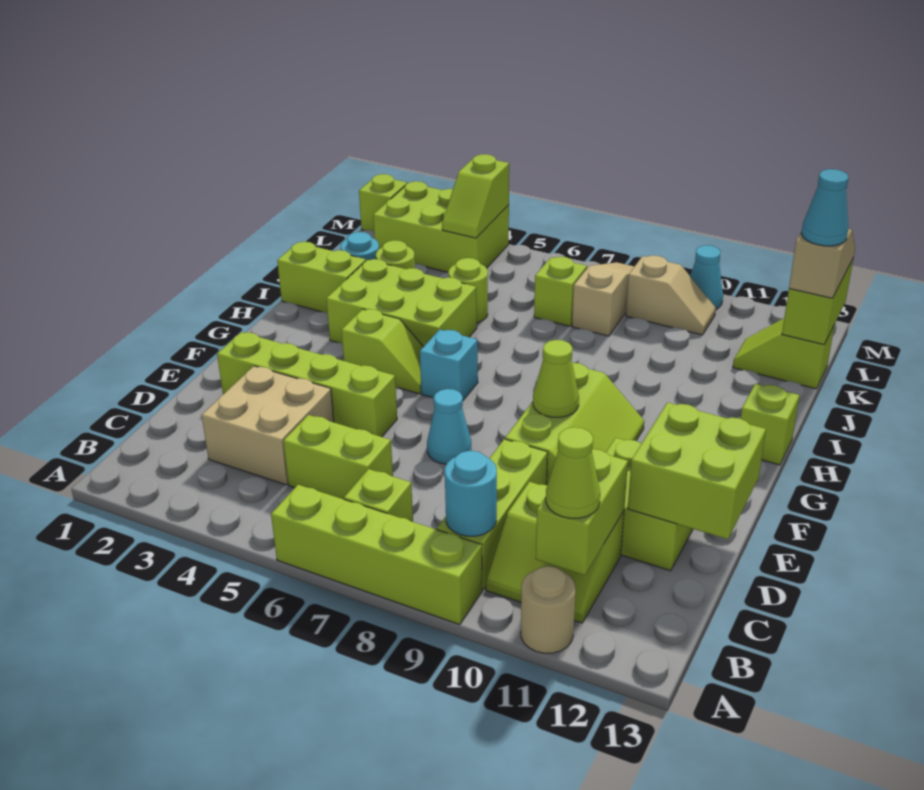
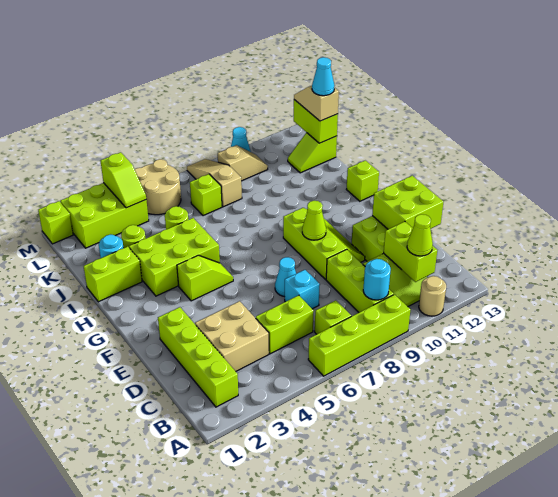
lime 1x4 brick [217,332,397,437] -> lime 1x4 brick turned to [158,307,238,407]
cyan 1x1 brick [420,330,478,400] -> cyan 1x1 brick moved to [285,270,320,309]
none -> tan 2x2 round brick [135,159,181,215]

